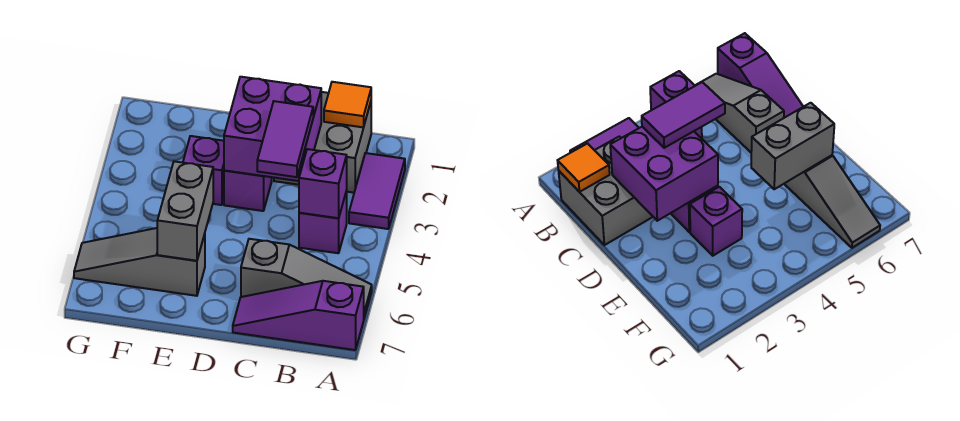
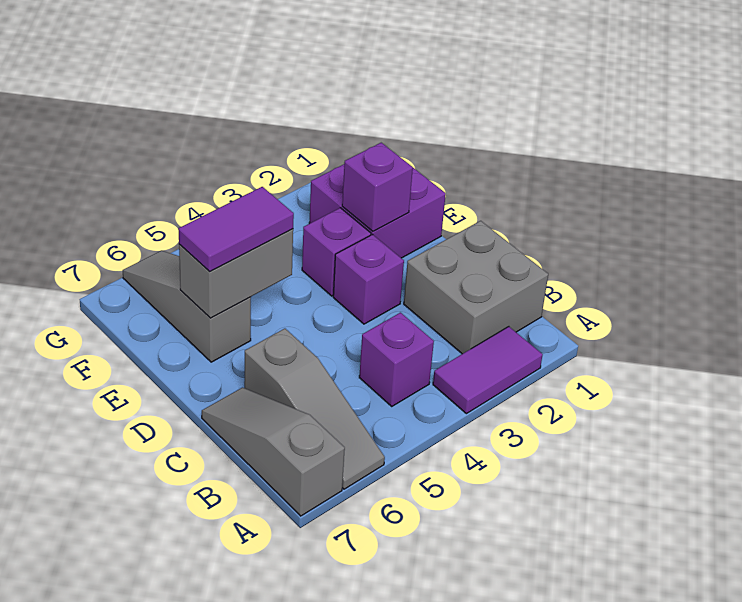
purple 1x3 slope [233,281,364,350] -> grey 1x3 slope [202,388,345,516]
orange 1x1 tile [324,82,371,127] -> none
purple 1x1 brick [299,149,347,218] -> purple 1x1 brick moved to [342,143,413,231]
purple 2x2 brick [224,77,321,181] -> purple 2x2 brick moved to [309,164,446,258]
purple 1x2 tile [257,101,313,177] -> purple 1x2 tile moved to [178,187,294,272]

